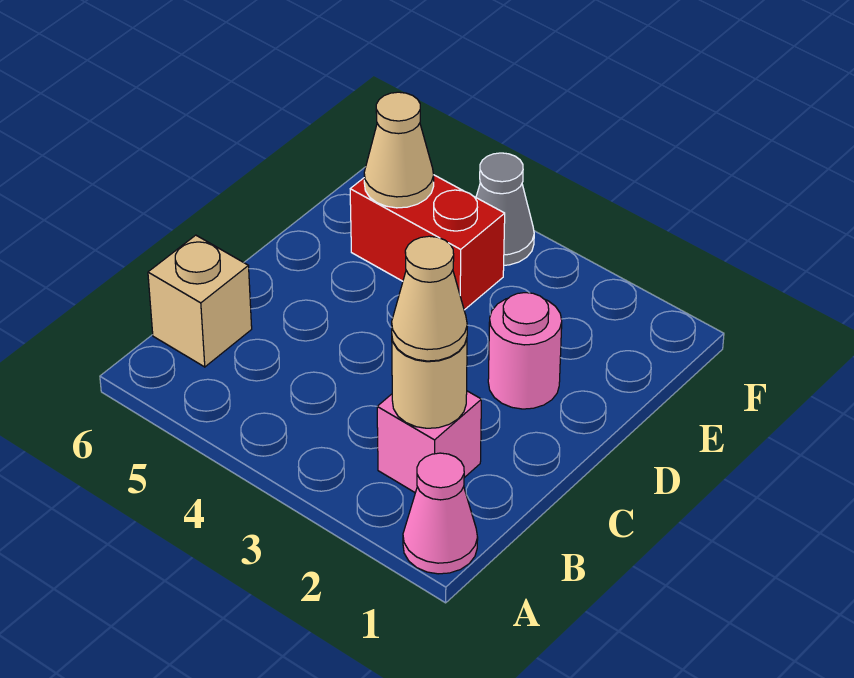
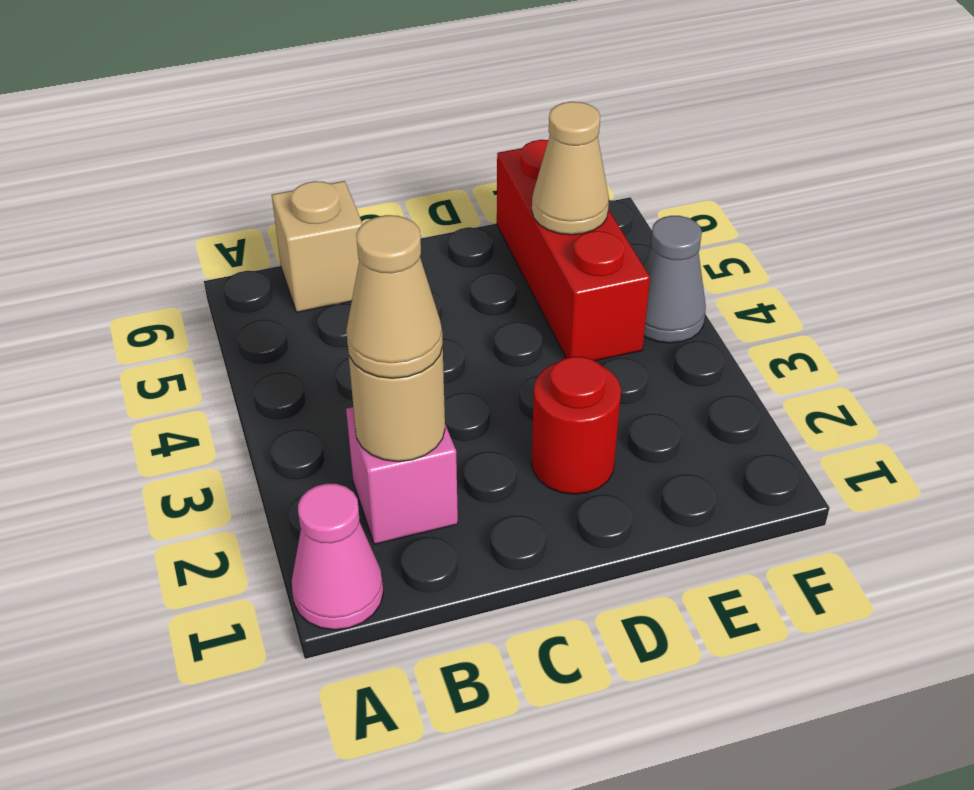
pink 1x1 round brick [488,293,562,409] -> red 1x1 round brick [531,357,621,494]
red 1x2 brick [350,175,505,310] -> red 1x3 brick [497,140,650,361]

